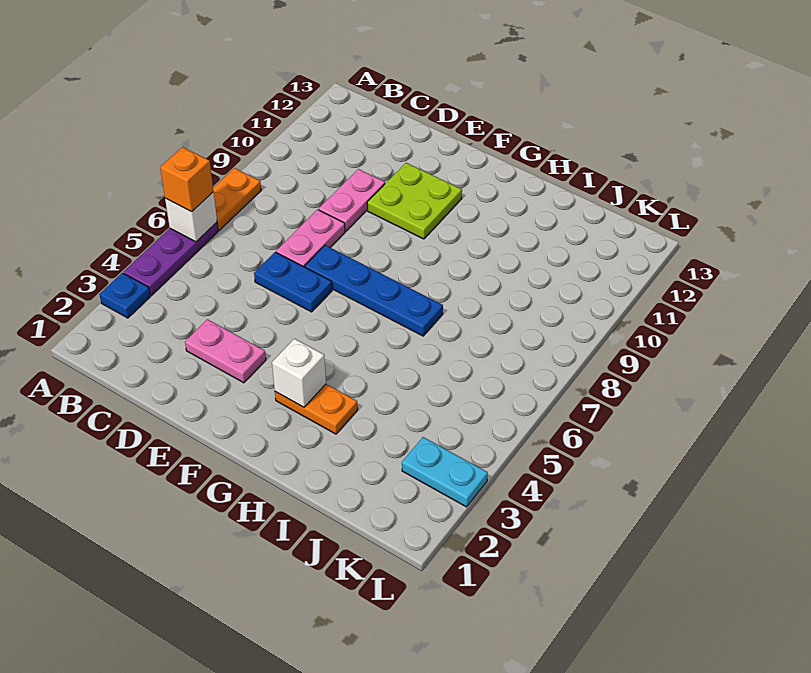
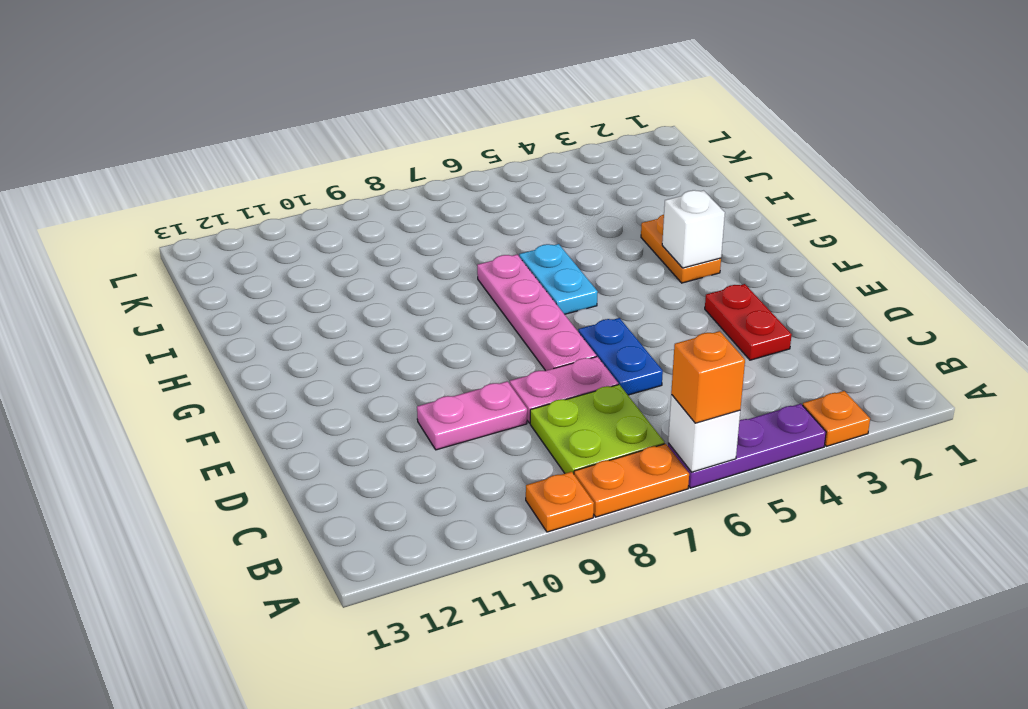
blue 1x1 plate [99,273,150,318] -> orange 1x1 plate [803,391,870,446]
none -> orange 1x1 plate [526,472,594,532]
pink 1x2 plate [185,319,266,383] -> red 1x2 plate [705,284,792,360]
blue 1x4 plate [305,245,443,336] -> pink 1x4 plate [477,255,596,371]
lime 2x2 plate [367,163,462,239] -> lime 2x2 plate moved to [530,385,665,474]
cyan 1x2 plate [402,437,488,507] -> cyan 1x2 plate moved to [519,244,598,314]

